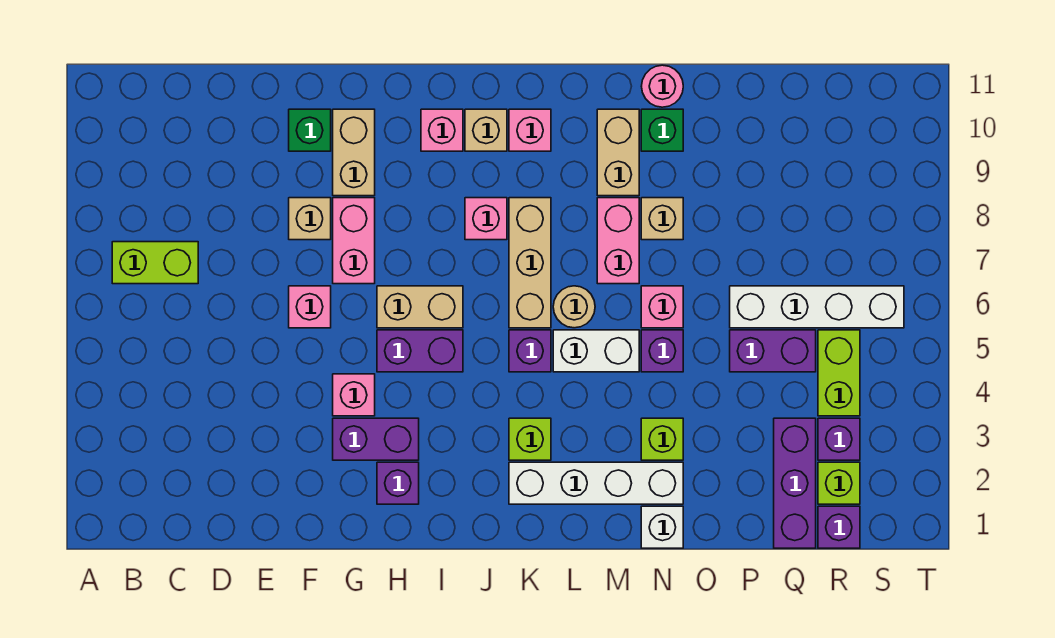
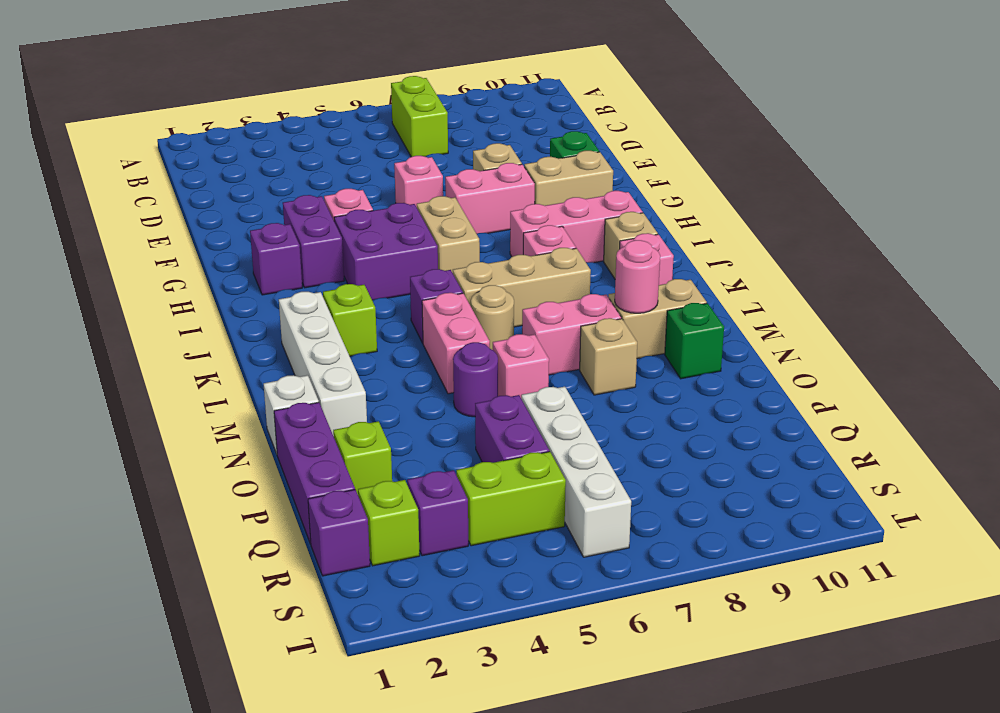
purple 1x2 brick [377,330,463,372] -> purple 2x2 brick [334,203,438,301]
pink 1x1 brick [421,109,463,151] -> pink 1x3 brick [510,191,643,263]
white 1x2 brick [553,330,639,372] -> pink 1x2 brick [422,293,490,394]
lime 1x1 brick [641,418,683,460] -> lime 1x1 brick moved to [333,421,392,494]
purple 1x1 brick [641,330,683,372] -> purple 1x1 round brick [453,342,498,417]
pink 1x1 round brick [641,65,683,107] -> pink 1x1 round brick moved to [615,240,660,313]
purple 1x3 brick [774,418,816,548] -> purple 1x3 brick turned to [274,402,355,544]

